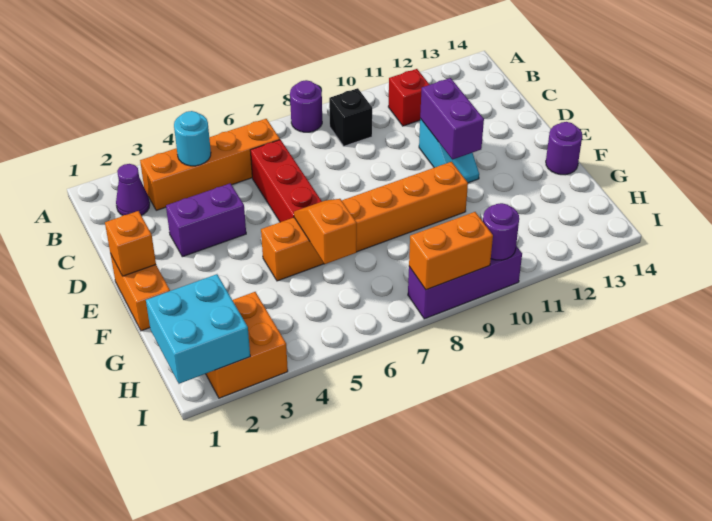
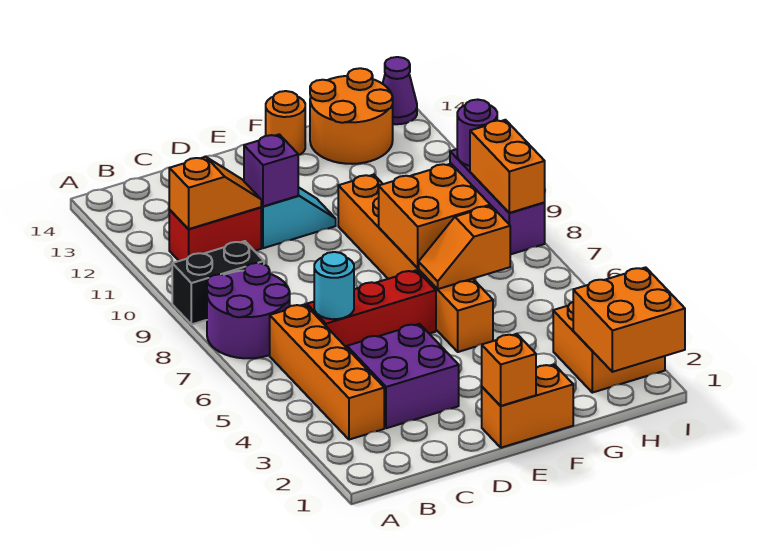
purple 1x1 round brick [290,80,322,132] -> purple 2x2 round brick [207,263,290,358]
purple 1x1 cone [116,164,150,215] -> purple 1x1 cone moved to [383,57,417,124]
cyan 1x1 round brick [174,111,211,166] -> cyan 1x1 round brick moved to [314,252,354,319]
black 1x1 brick [329,88,372,146] -> black 1x2 brick [172,241,264,324]
red 1x1 brick [388,69,430,126] -> red 1x2 brick [169,207,261,261]
none -> orange 1x2 slope [169,157,261,229]
purple 1x2 brick [166,183,246,257] -> purple 2x2 brick [347,324,459,428]
purple 1x2 brick [420,78,484,160] -> purple 1x1 brick [244,134,298,207]
none -> orange 2x2 brick [379,164,490,268]
purple 1x1 round brick [546,122,582,175] -> orange 1x1 round brick [266,91,305,155]
none -> orange 2x2 round brick [310,68,393,164]
cyan 2x2 brick [146,274,250,384] -> orange 2x2 brick [573,267,685,372]

